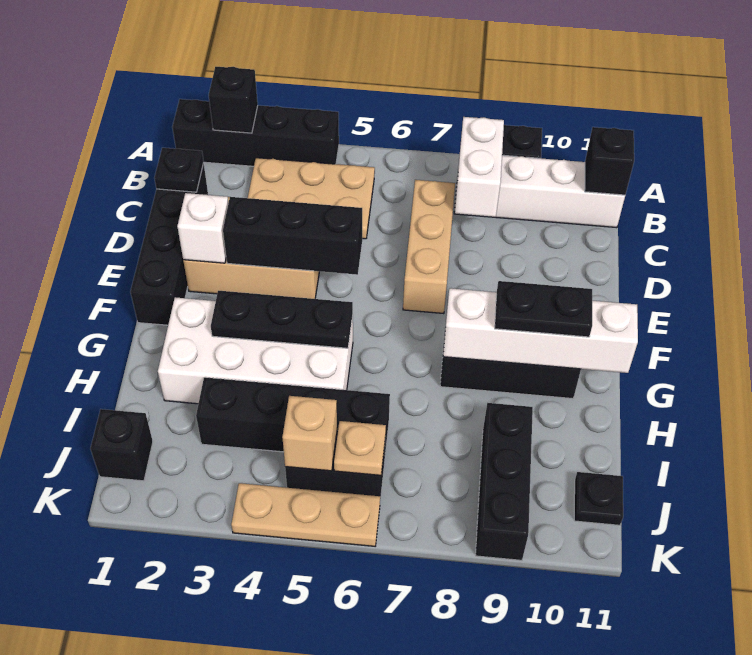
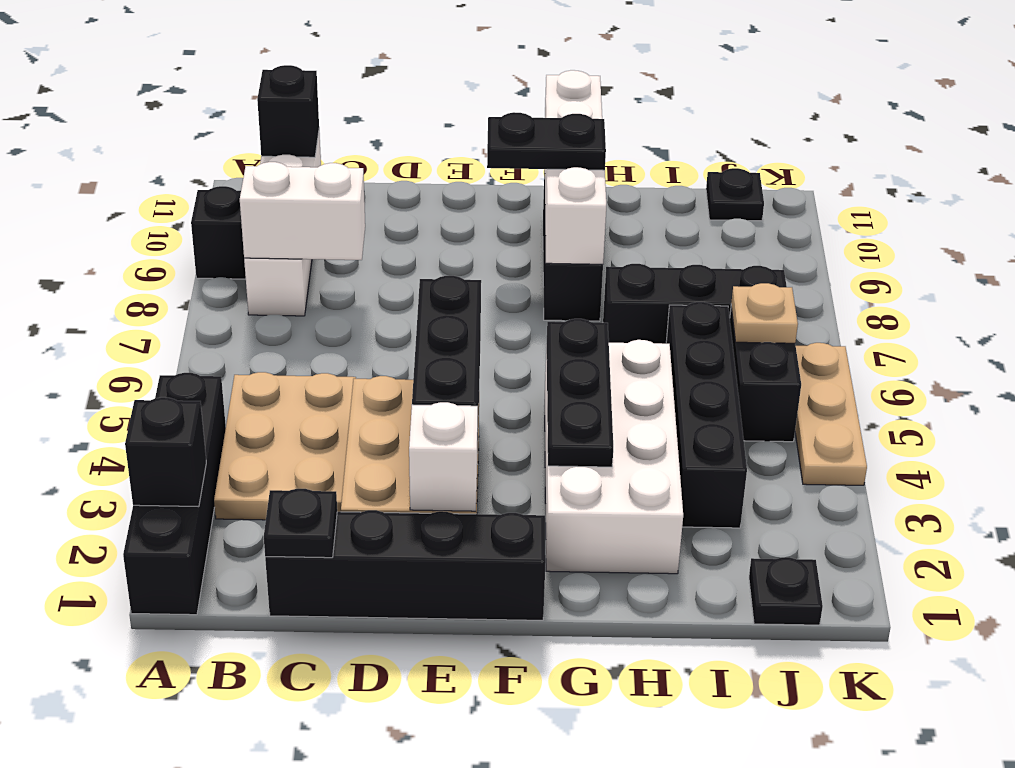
tan 1x3 brick [403,180,455,314] -> none
black 1x2 plate [495,281,592,337] -> black 1x2 plate turned to [487,112,606,170]
black 1x3 brick [475,403,533,560] -> black 1x3 brick moved to [603,264,787,344]
black 1x1 brick [90,409,153,481] -> black 1x1 plate [749,557,823,625]
tan 1x1 brick [282,396,337,471] -> none

